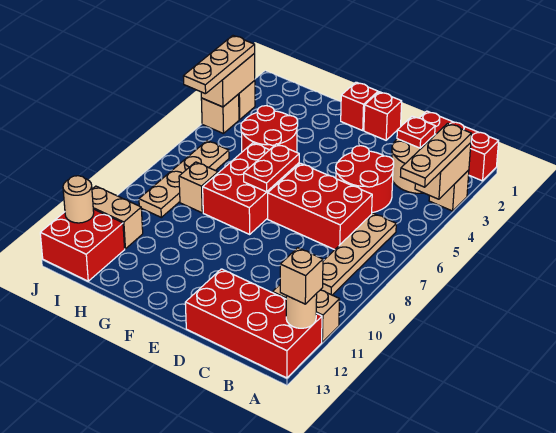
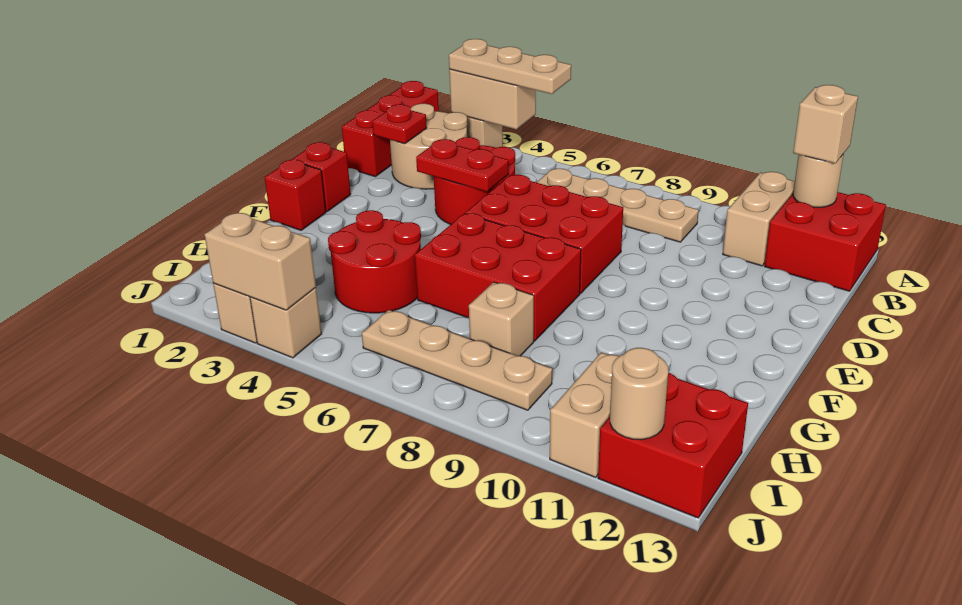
red 2x4 brick [185,269,322,378] -> red 2x2 brick [764,192,886,291]
red 2x3 brick [268,163,372,250] -> red 2x3 brick turned to [465,175,623,294]
red 1x2 plate [244,144,299,192] -> red 1x2 plate moved to [416,139,509,192]
tan 1x3 plate [183,36,255,94] -> none

